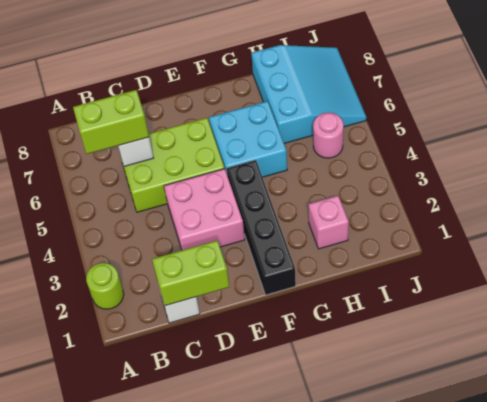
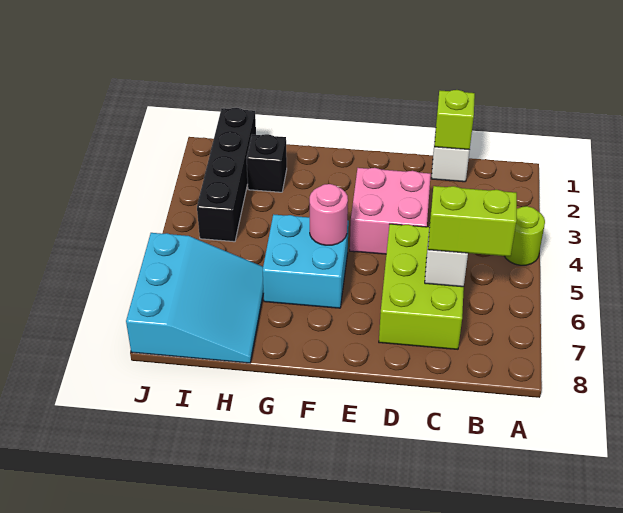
lime 1x1 round brick [86,263,124,309] -> lime 1x1 round brick moved to [505,206,545,265]
lime 1x2 brick [152,240,229,306] -> lime 1x1 brick [434,90,475,150]
lime 2x3 brick [119,118,225,212] -> lime 2x3 brick turned to [379,224,464,349]
black 1x4 brick [226,160,296,295] -> black 1x4 brick moved to [197,108,256,242]
pink 1x1 brick [308,196,349,249] -> black 1x1 brick [247,134,287,192]
cyan 3x3 slope [251,45,366,143] -> cyan 3x3 slope turned to [126,233,264,363]
pink 1x1 round brick [313,112,344,158] -> pink 1x1 round brick moved to [310,184,348,245]

